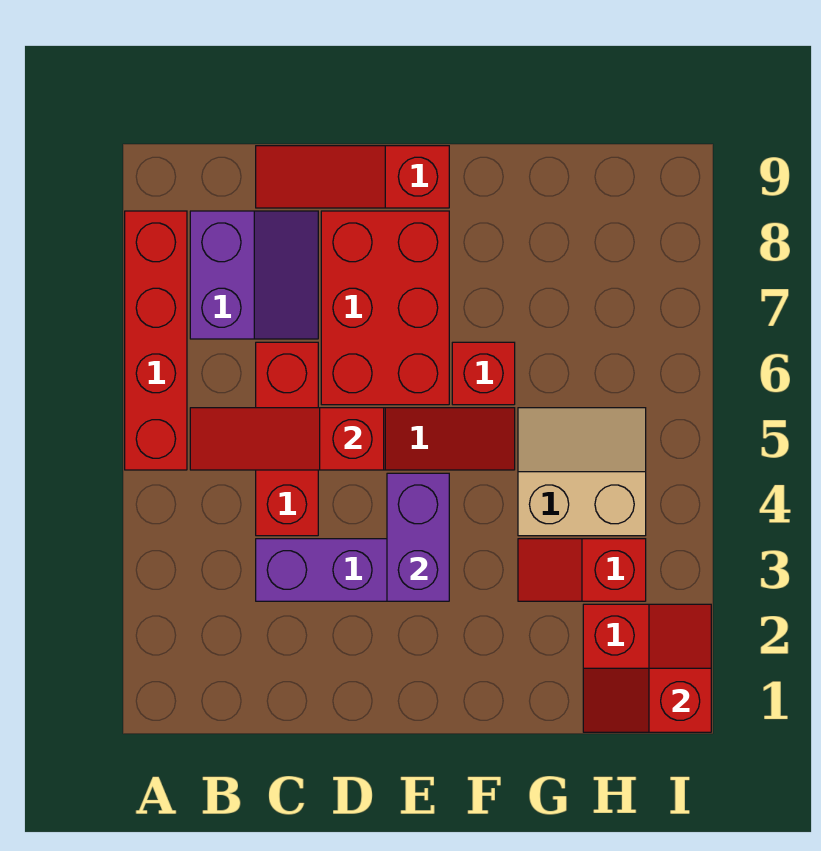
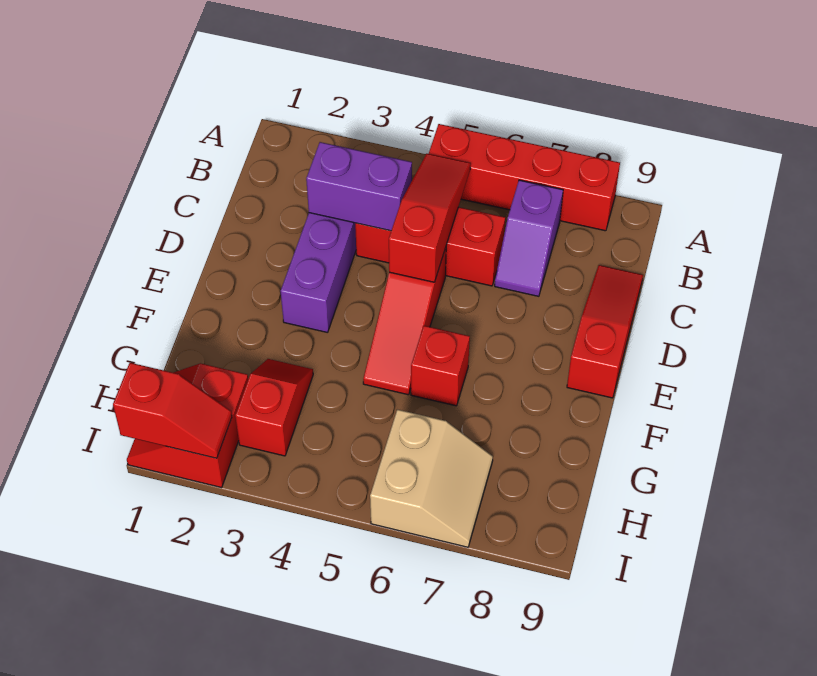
purple 2x2 slope [190,211,318,339] -> purple 1x2 slope [495,180,563,296]
red 2x3 brick [321,211,449,405] -> none
purple 1x2 brick [387,473,449,601] -> purple 1x2 brick moved to [306,142,412,231]
tan 2x2 slope [518,408,646,536] -> tan 2x2 slope moved to [370,409,493,547]

